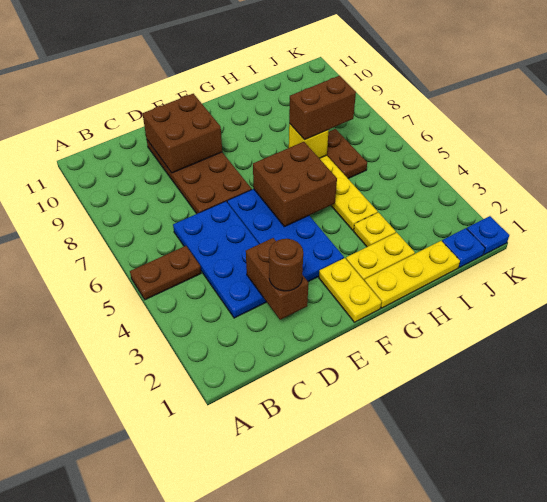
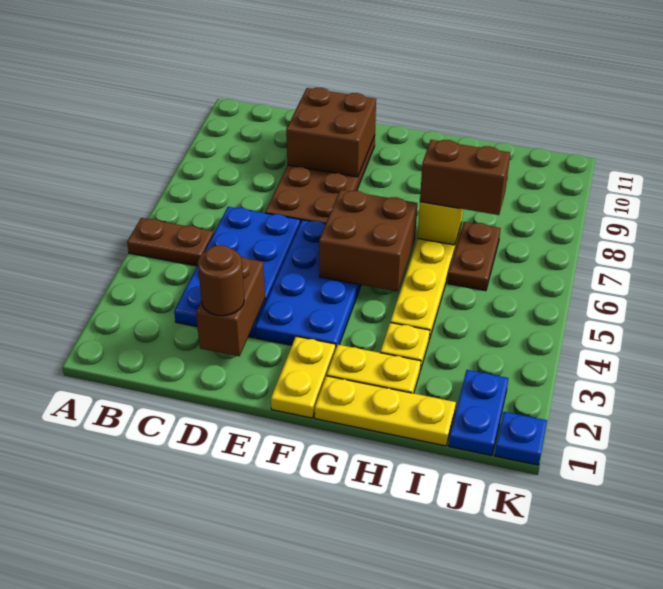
blue 1x1 plate [442,228,485,268] -> blue 1x2 plate [449,370,508,456]

